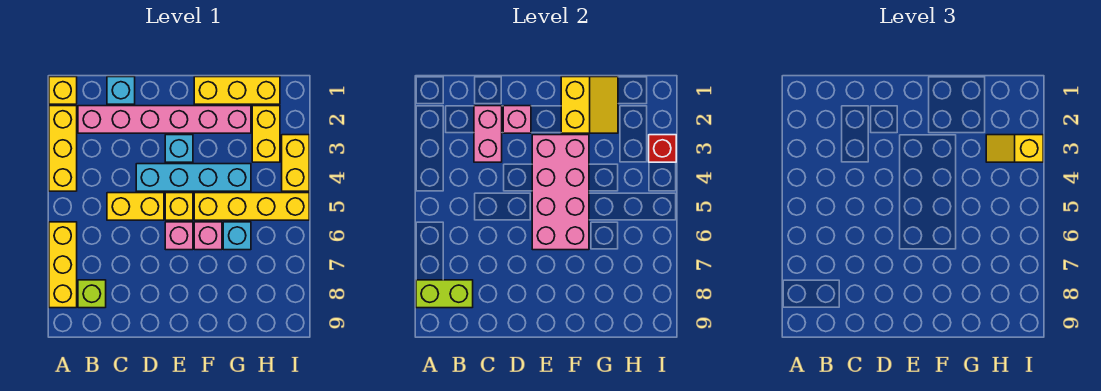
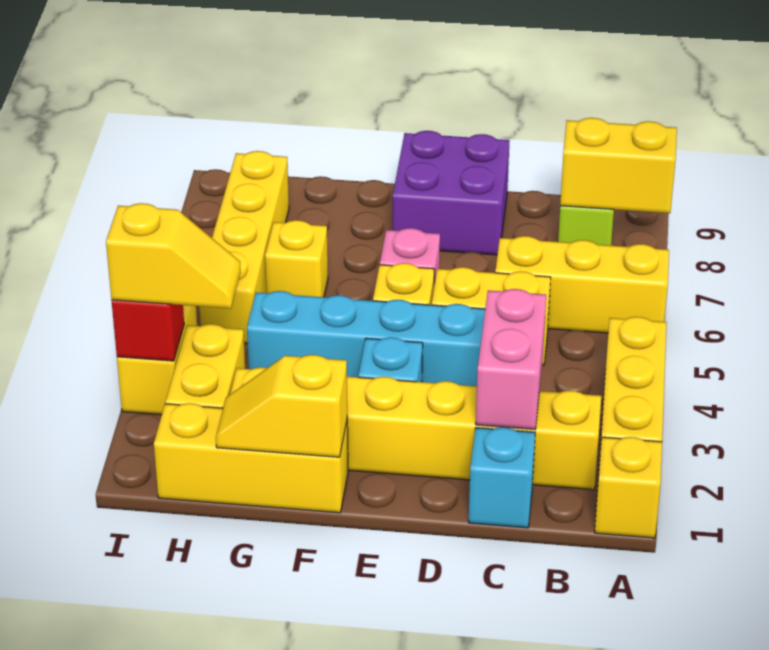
yellow 1x3 brick [49,222,77,308] -> yellow 1x3 brick turned to [495,236,669,333]
lime 1x2 brick [416,280,473,308] -> yellow 1x2 brick [560,118,677,213]
pink 1x6 brick [78,106,251,133] -> yellow 1x6 brick [230,367,601,490]
pink 1x1 brick [503,106,531,133] -> none
none -> purple 2x2 brick [393,131,510,255]
pink 2x4 brick [532,135,589,250] -> none
yellow 2x2 slope [561,77,618,133] -> yellow 1x2 slope [216,355,347,457]
yellow 1x4 brick [194,193,309,220] -> yellow 1x4 brick turned to [199,151,289,344]
pink 1x1 brick [194,222,222,250] -> none
cyan 1x1 brick [223,222,251,250] -> yellow 1x1 brick [265,220,328,297]

